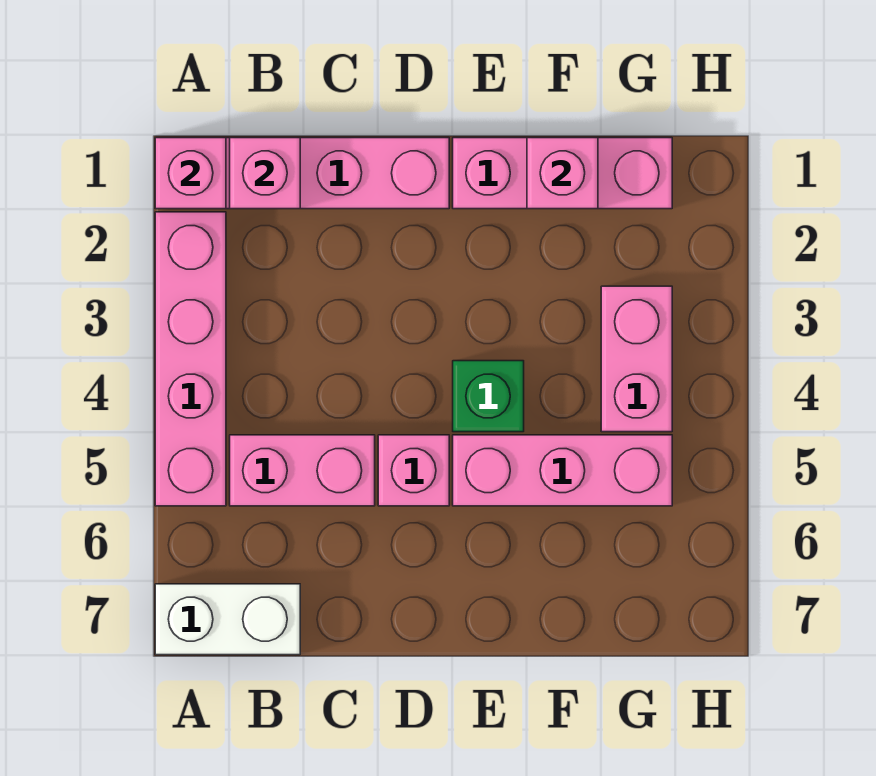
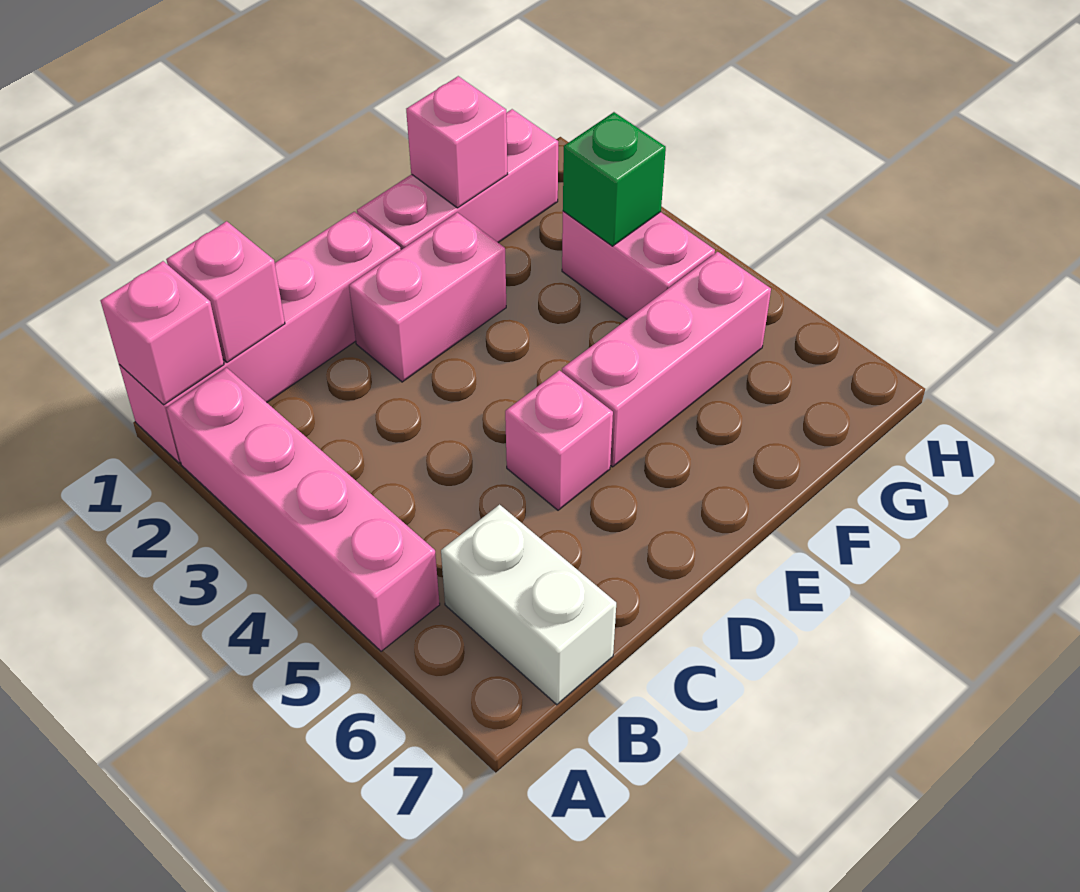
white 1x2 brick [155,584,300,655] -> white 1x2 brick turned to [441,505,616,705]
pink 1x2 brick [230,435,375,506] -> pink 1x2 brick moved to [349,212,506,382]
green 1x1 brick [453,361,524,432] -> green 1x1 brick moved to [563,112,666,246]

